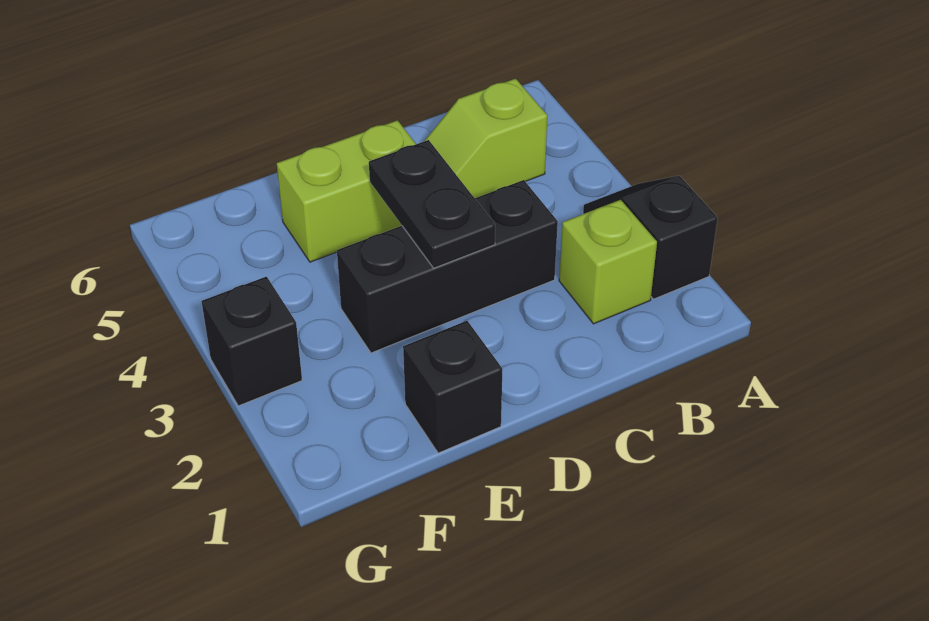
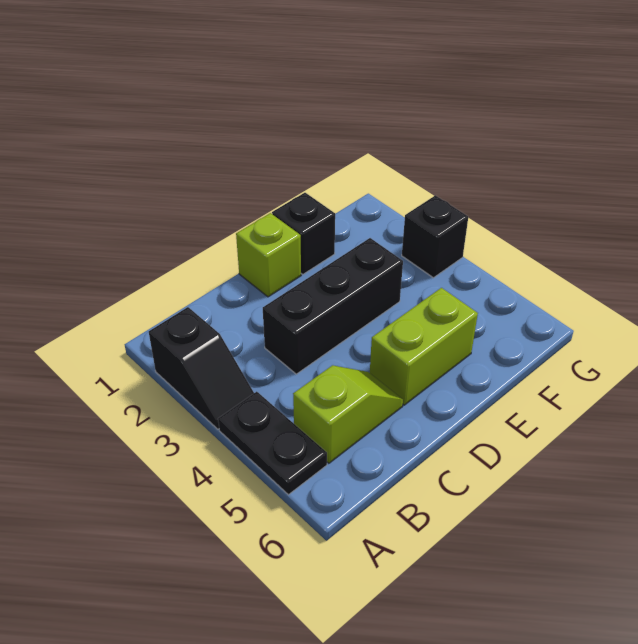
lime 1x1 brick [559,200,657,324] -> lime 1x1 brick moved to [236,213,301,297]
black 1x2 plate [369,140,495,268] -> black 1x2 plate moved to [218,392,327,495]

